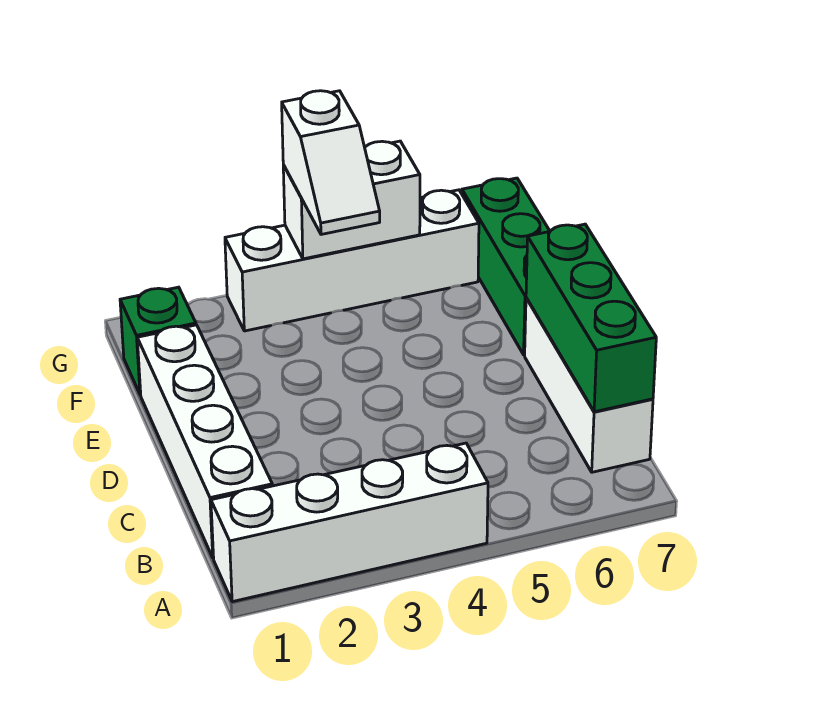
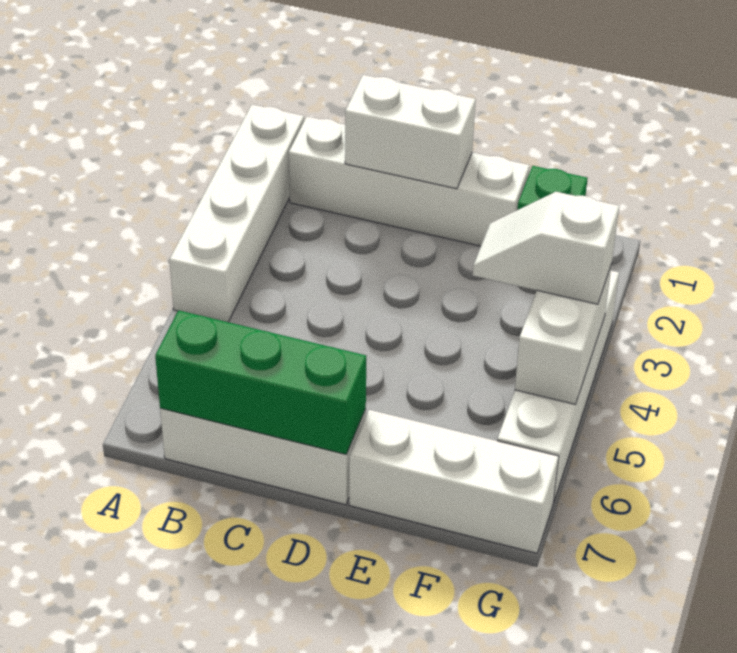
none -> white 1x2 brick [345,75,476,189]
green 1x3 brick [462,178,550,355] -> white 1x3 brick [349,410,559,553]

